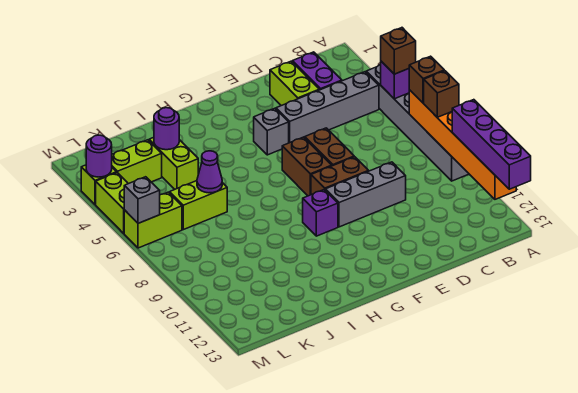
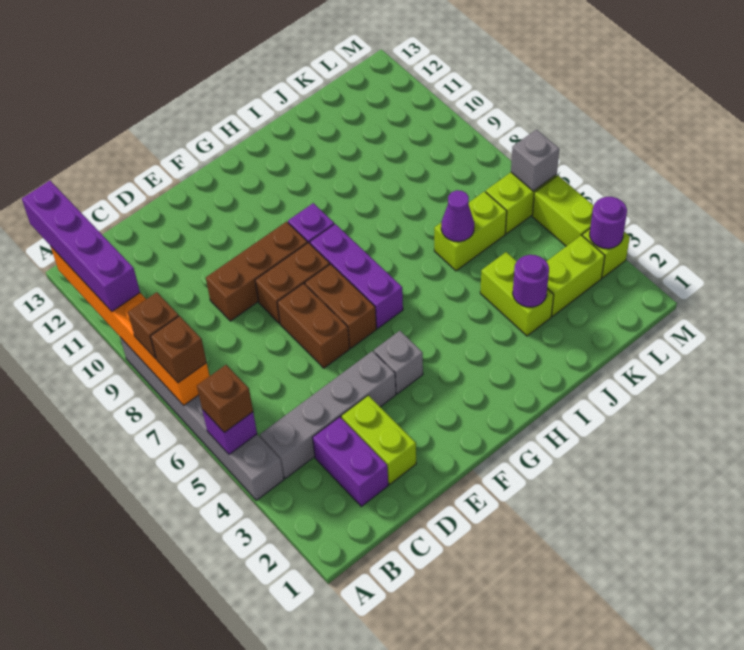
grey 1x3 brick [325,162,406,227] -> brown 1x3 brick [206,222,308,321]
none -> purple 1x3 brick [310,224,403,328]

